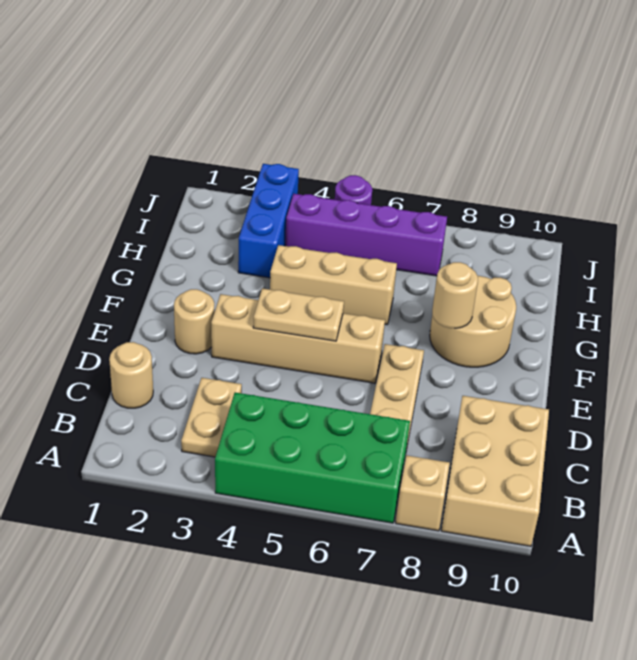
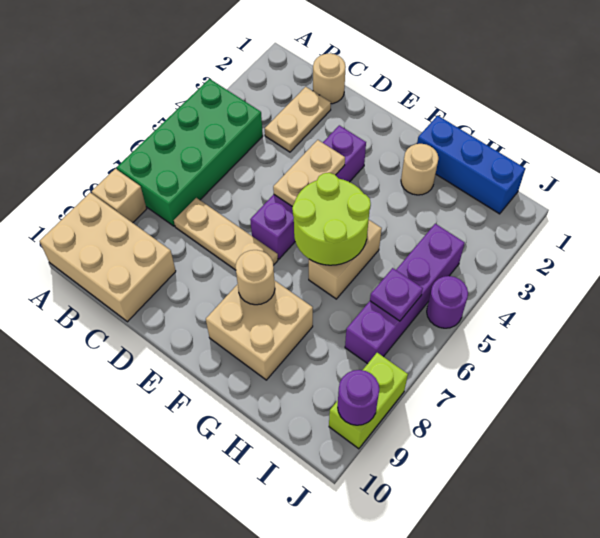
tan 1x2 plate [181,378,242,457] -> tan 1x2 plate turned to [265,87,331,152]
tan 1x1 round brick [174,289,214,354] -> tan 1x1 round brick moved to [401,144,438,195]
tan 1x4 brick [211,294,385,383] -> purple 1x4 brick [250,125,366,259]
none -> lime 2x2 round brick [292,173,371,265]
tan 2x2 round brick [430,276,516,367] -> tan 2x2 brick [206,280,313,380]
tan 1x3 brick [270,245,397,324] -> tan 1x2 brick [309,220,382,299]
blue 1x3 brick [238,164,299,278] -> blue 1x3 brick moved to [417,116,525,214]
none -> purple 1x1 plate [370,268,423,321]
none -> lime 1x2 brick [329,353,408,449]
none -> purple 1x1 round brick [338,370,379,425]

